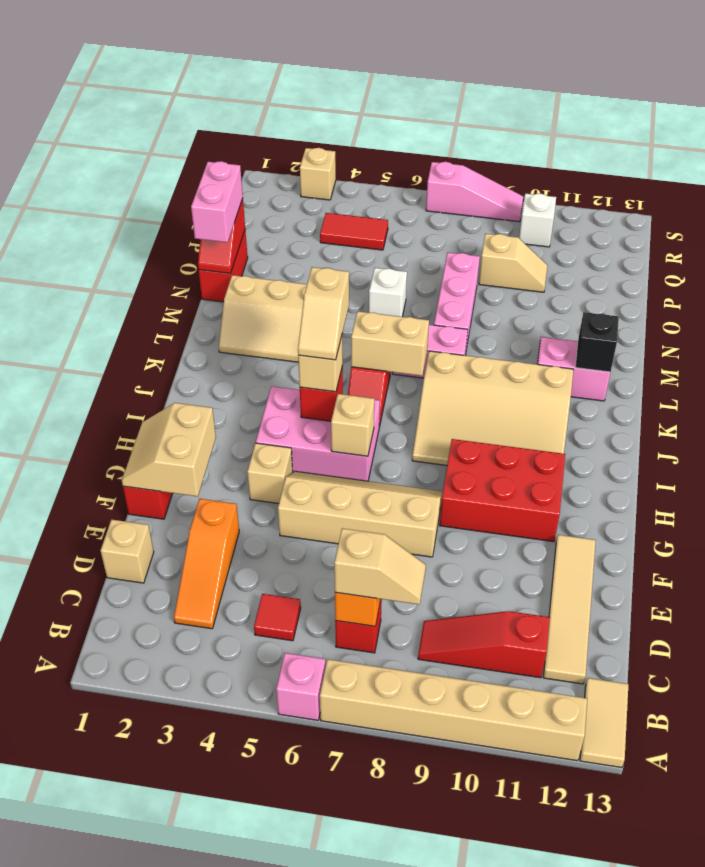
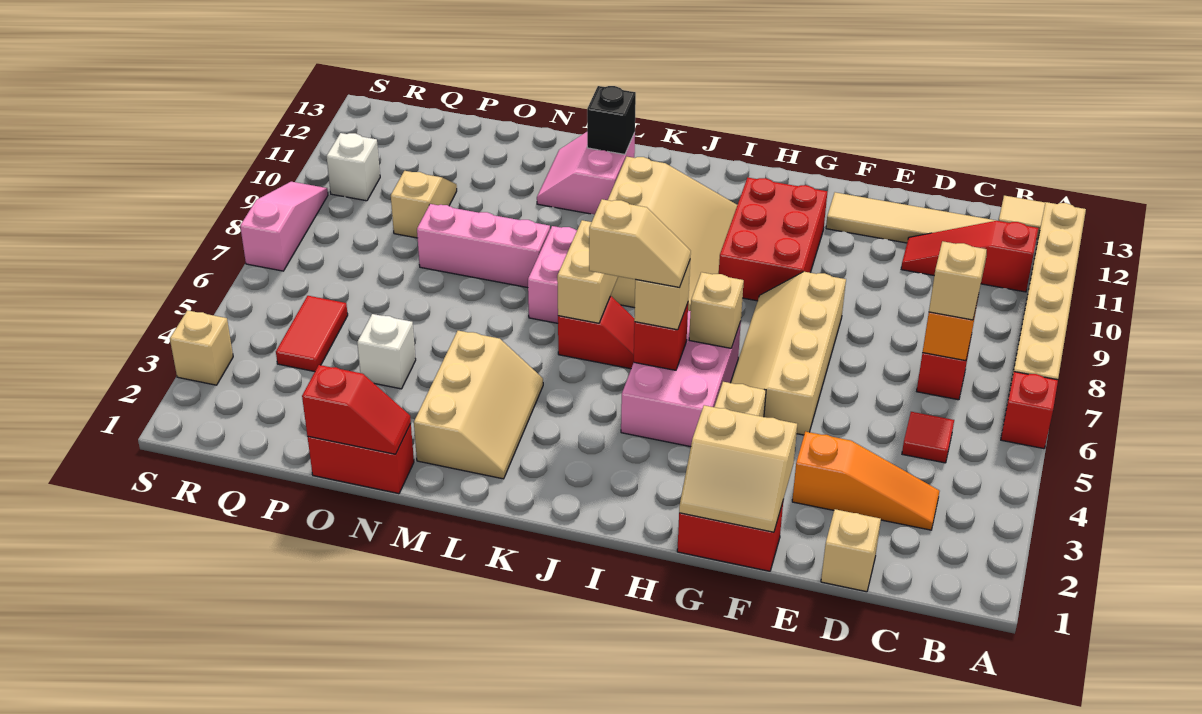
pink 1x1 brick [276,653,325,720] -> red 1x1 brick [1001,372,1058,449]
red 1x3 slope [418,611,550,678] -> red 1x3 slope turned to [901,221,1038,292]
pink 1x2 brick [191,161,243,242] -> none
white 1x1 brick [369,268,407,317] -> white 1x1 brick moved to [357,314,416,389]

